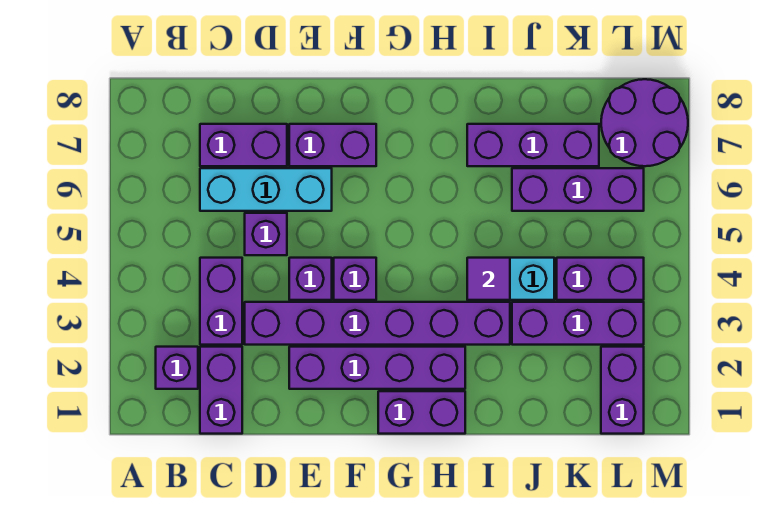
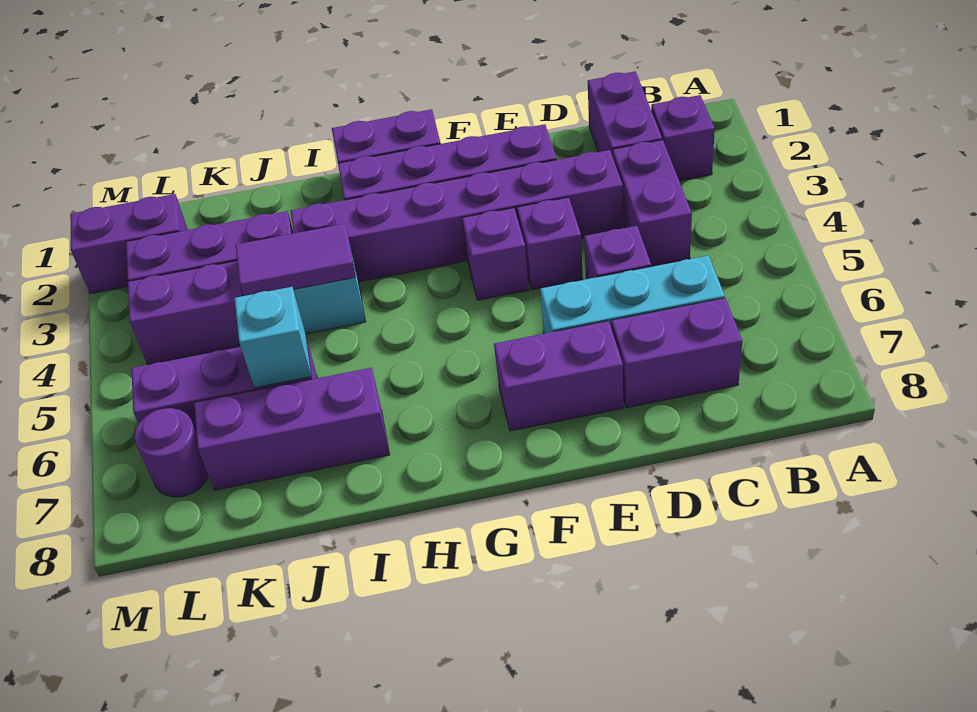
purple 1x1 tile [467,258,510,300] -> purple 1x2 tile [236,224,356,296]
none -> cyan 1x1 brick [235,287,312,388]
purple 1x2 brick [601,347,644,434] -> purple 1x2 brick turned to [70,194,188,294]
purple 2x2 round brick [601,79,688,166] -> purple 1x1 round brick [134,408,208,497]

